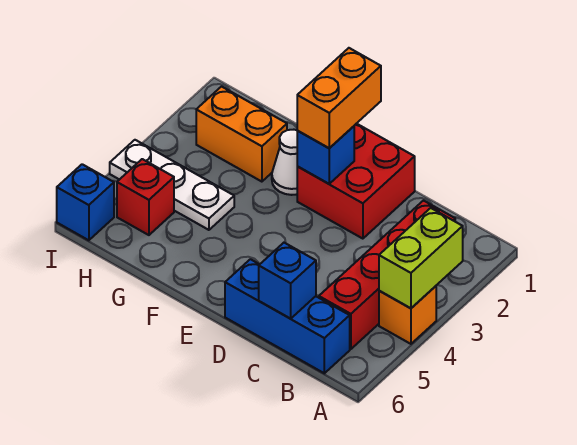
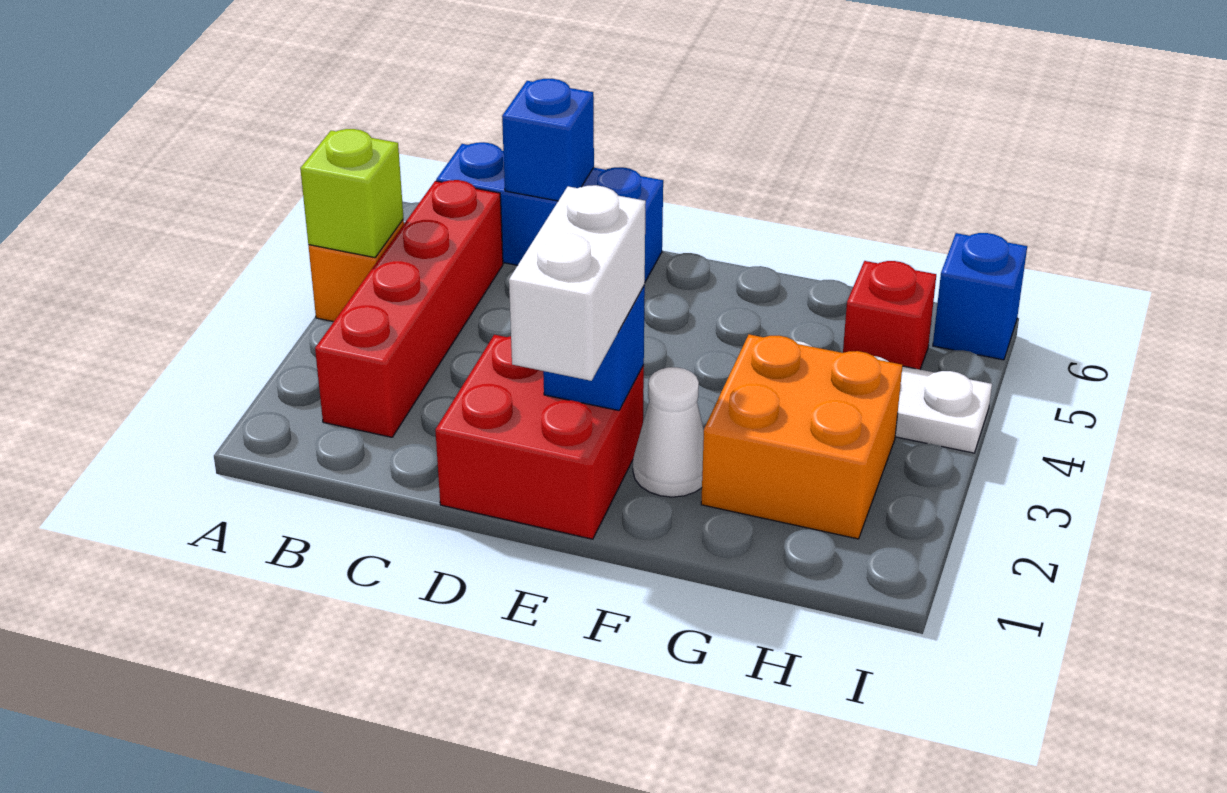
lime 1x2 brick [379,208,463,308] -> lime 1x1 brick [300,129,404,258]
orange 1x2 brick [297,48,381,148] -> white 1x2 brick [509,185,646,381]
orange 1x2 brick [196,87,287,182] -> orange 2x2 brick [701,334,903,539]

